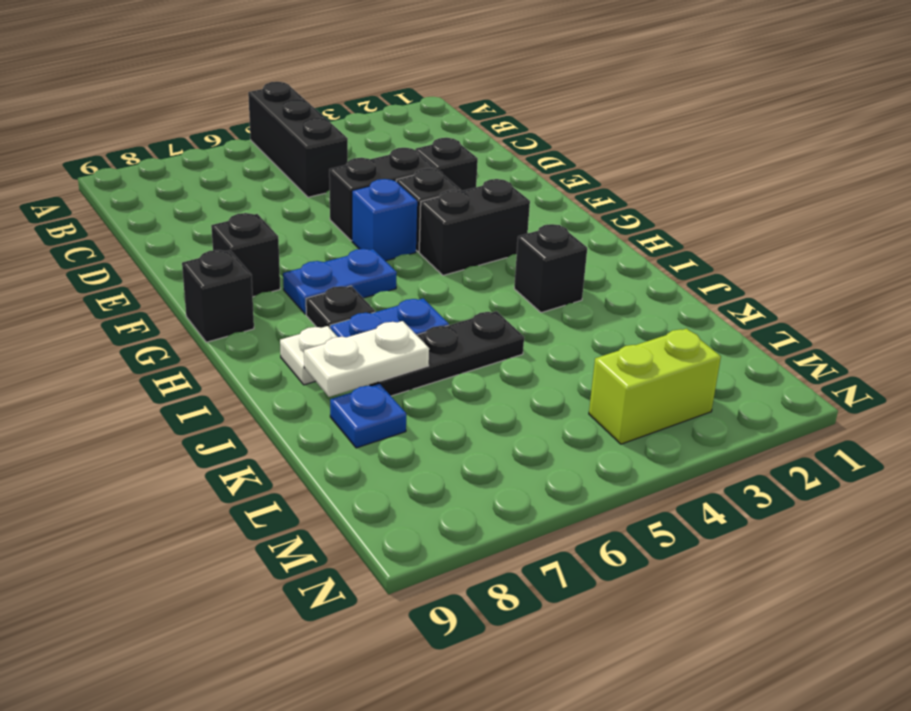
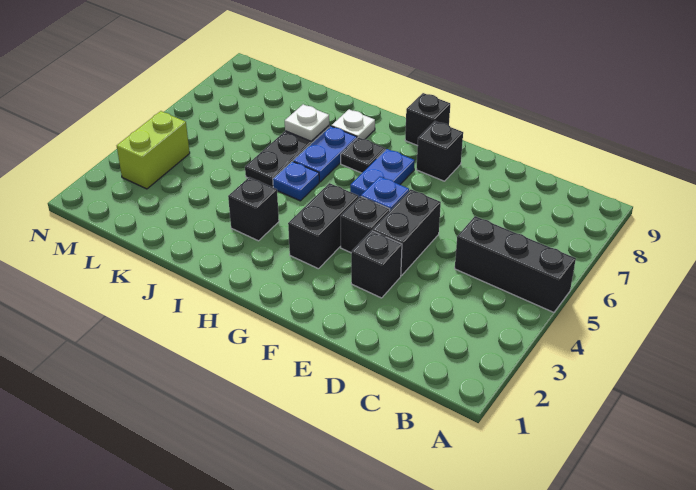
white 1x2 plate [304,321,429,397] -> white 1x1 plate [285,104,329,141]
blue 1x1 plate [330,384,406,448] -> blue 1x1 plate moved to [273,161,319,201]

